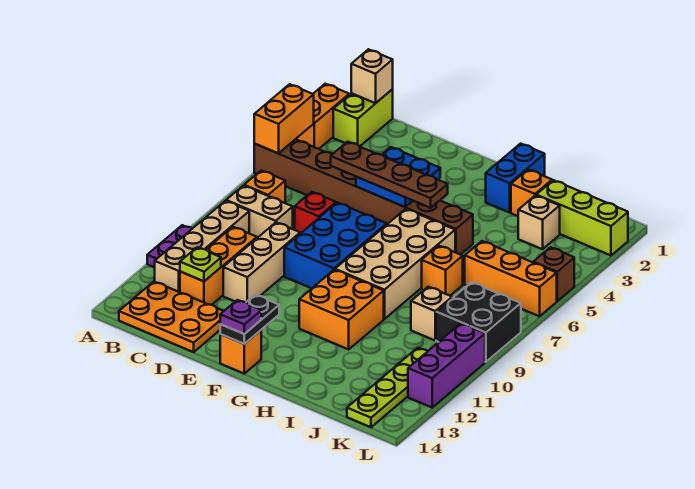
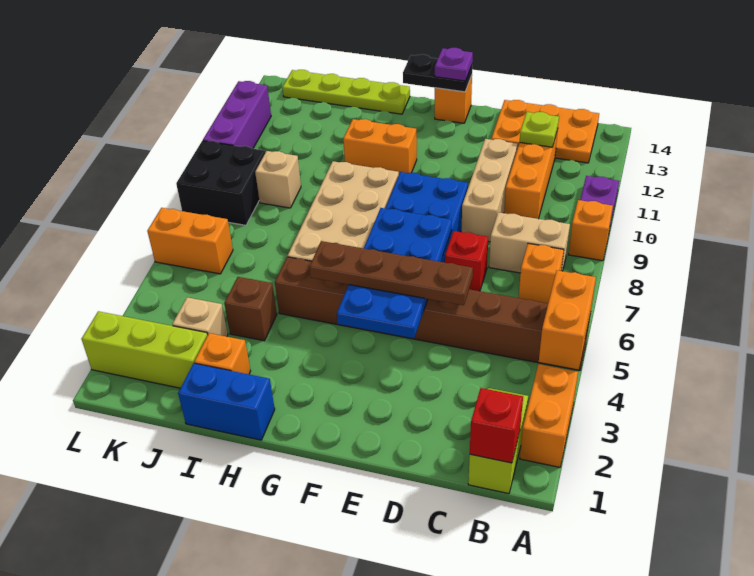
tan 1x1 brick [351,49,393,103] -> red 1x1 brick [470,388,523,463]
tan 1x4 brick [154,201,249,292] -> none
blue 2x2 plate [356,147,440,207] -> blue 2x4 plate [337,208,452,338]
black 1x2 plate [220,295,279,344] -> black 1x2 plate turned to [403,54,472,92]
orange 2x2 brick [299,270,384,349] -> orange 1x2 brick [343,119,417,174]
blue 1x2 brick [486,144,545,213] -> blue 1x2 brick turned to [178,363,275,440]
orange 1x1 brick [422,246,463,296] -> orange 1x1 brick moved to [568,200,613,261]
orange 1x3 brick [465,241,557,316] -> orange 1x2 brick [147,208,233,274]
lime 1x4 plate [347,348,428,427] -> lime 1x4 plate turned to [282,70,410,114]
brown 1x1 brick [533,247,574,301] -> brown 1x1 brick moved to [224,277,277,341]

